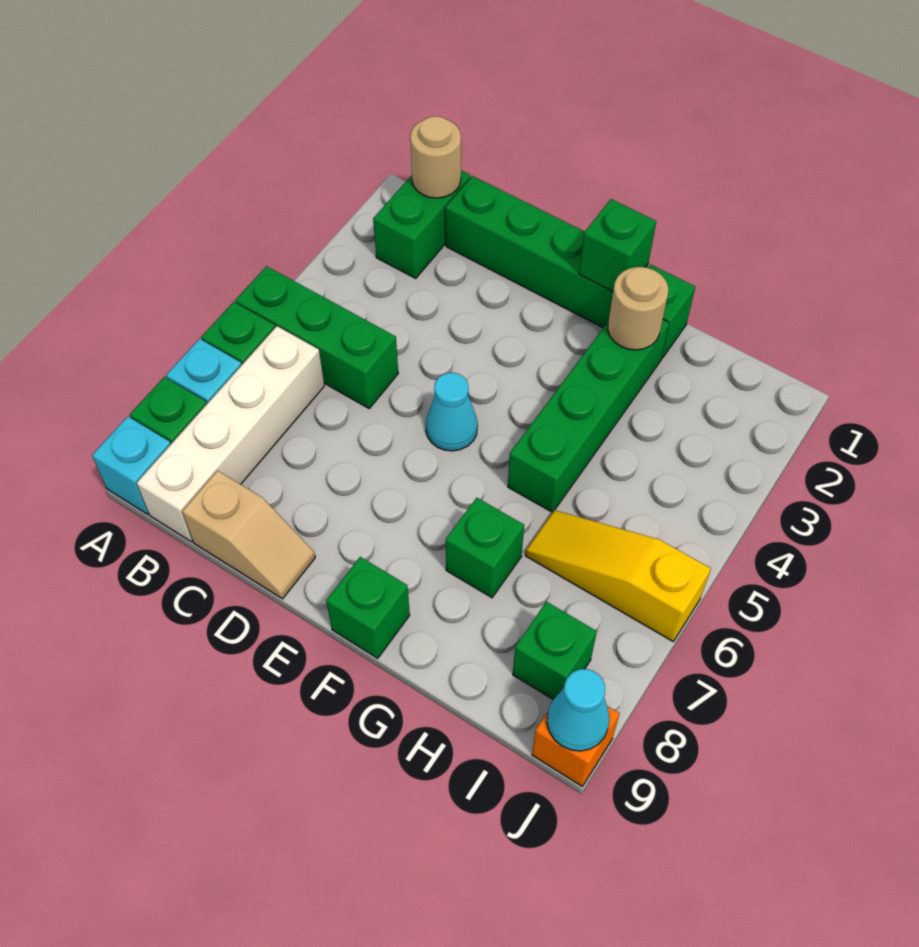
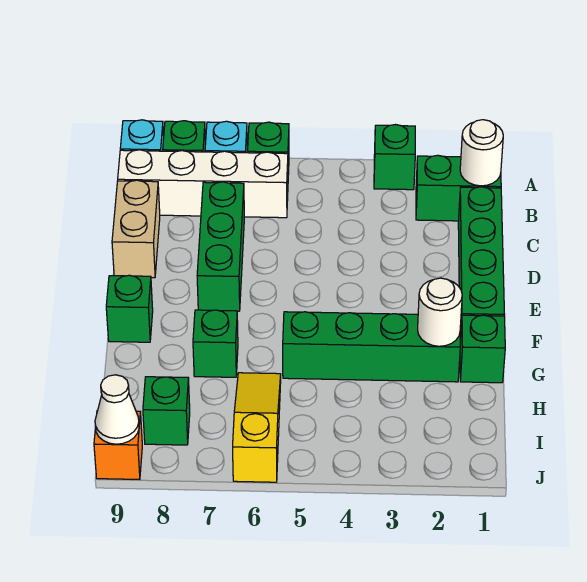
green 1x3 brick [235,266,398,408] -> green 1x3 brick moved to [197,182,244,311]
tan 1x1 round brick [410,116,461,198] -> white 1x1 round brick [460,120,503,186]
tan 1x2 slope [182,471,315,599] -> tan 1x2 brick [112,180,160,278]
cyan 1x1 cone [426,373,478,451] -> none
green 1x1 brick [579,199,656,291] -> green 1x1 brick moved to [374,125,415,190]
tan 1x1 round brick [608,267,668,350] -> white 1x1 round brick [418,278,462,346]
cyan 1x1 cone [547,669,610,751] -> white 1x1 cone [95,375,139,444]

